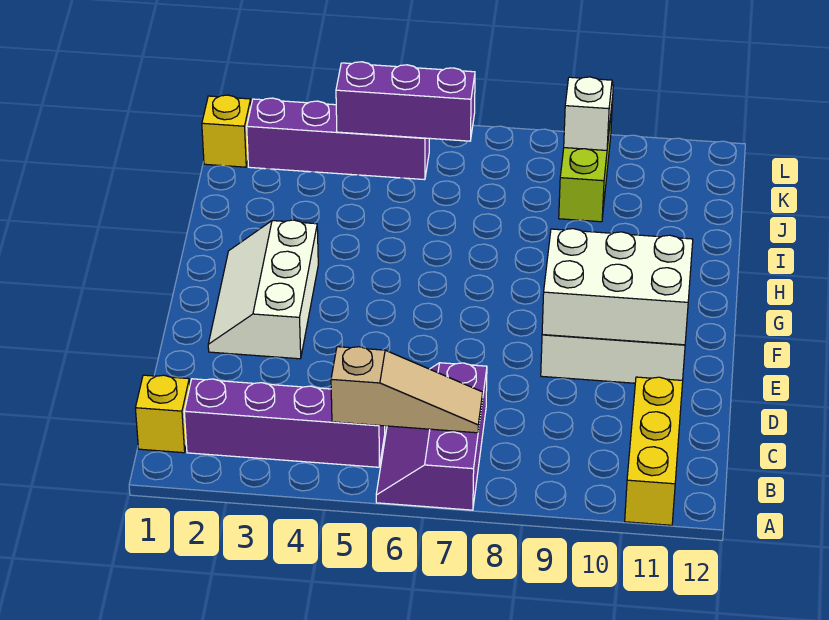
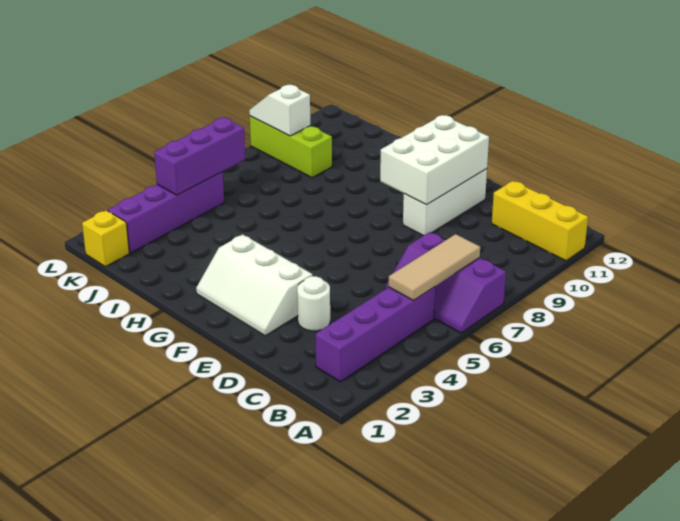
yellow 1x1 brick [135,375,190,453] -> none
tan 1x3 slope [331,347,483,433] -> tan 1x3 tile [389,234,480,301]
none -> white 1x1 round brick [297,276,330,331]

